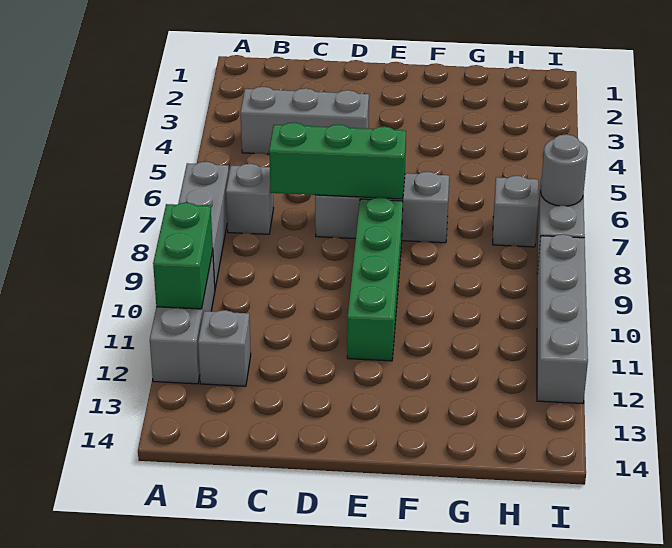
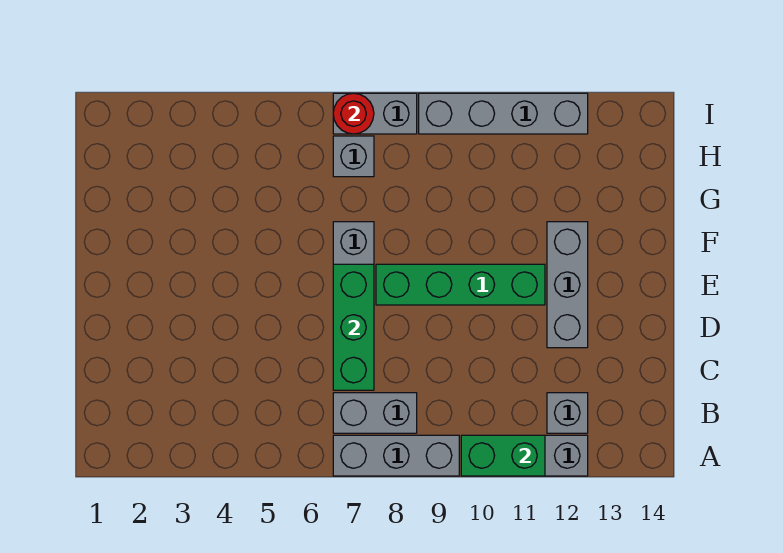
grey 1x3 brick [240,87,369,154] -> grey 1x3 brick moved to [547,222,588,348]
grey 1x1 brick [226,164,273,234] -> grey 1x2 brick [333,393,417,433]
grey 1x1 round brick [541,134,588,206] -> red 1x1 round brick [333,93,374,134]

